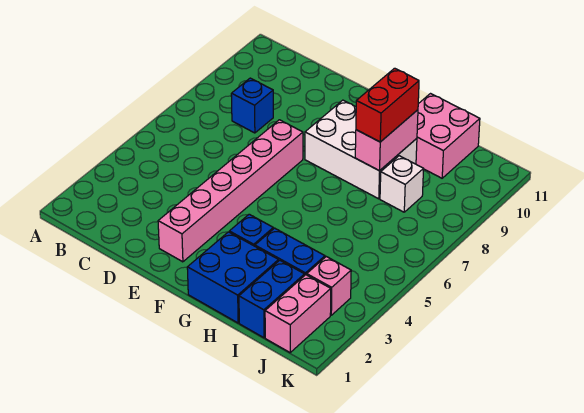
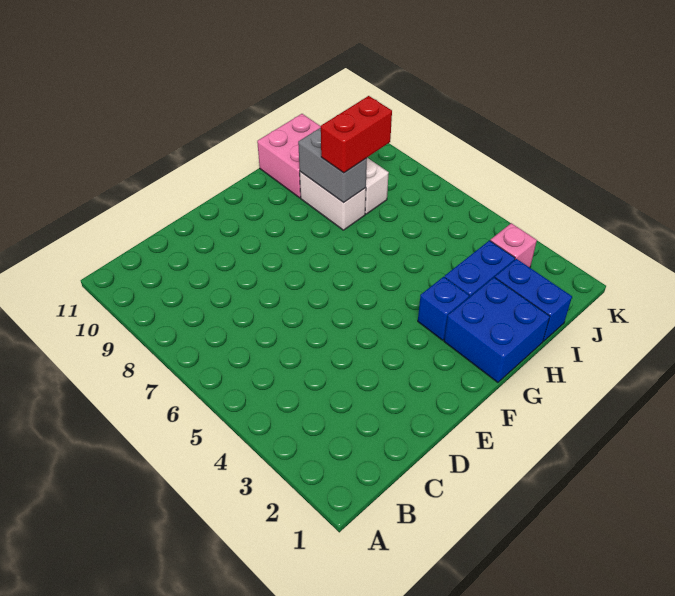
blue 1x1 brick [231,78,273,133] -> none
pink 1x6 brick [158,120,303,262] -> none
white 2x3 brick [305,100,417,199] -> white 1x2 brick [300,172,366,230]
pink 1x2 brick [355,110,418,171] -> grey 1x2 brick [298,128,367,203]
red 1x2 brick [356,68,419,142] -> red 1x2 brick turned to [321,96,392,173]
pink 1x2 brick [265,275,331,352] -> none

